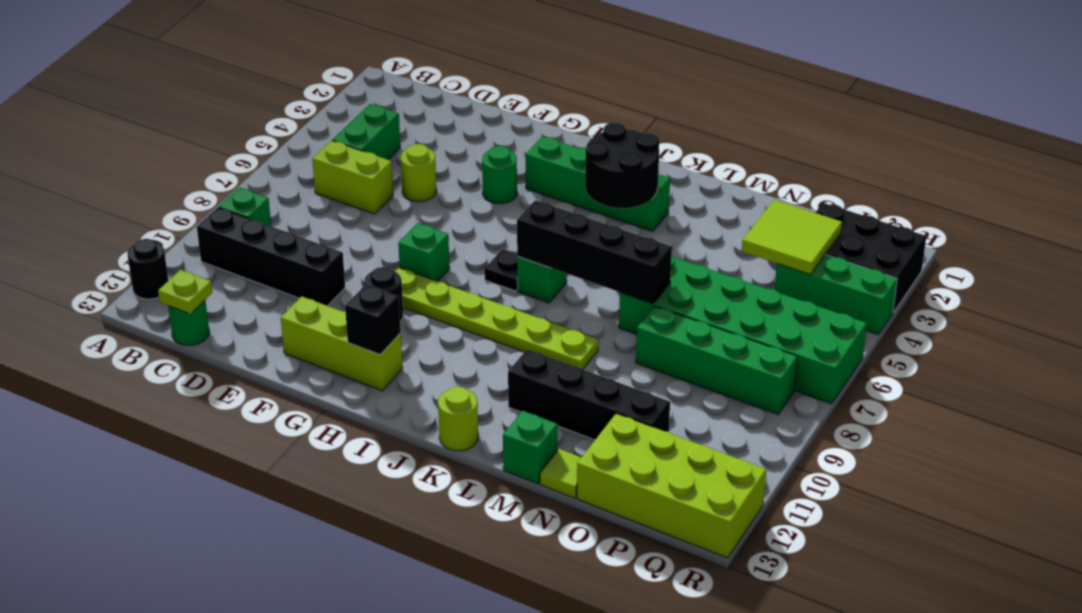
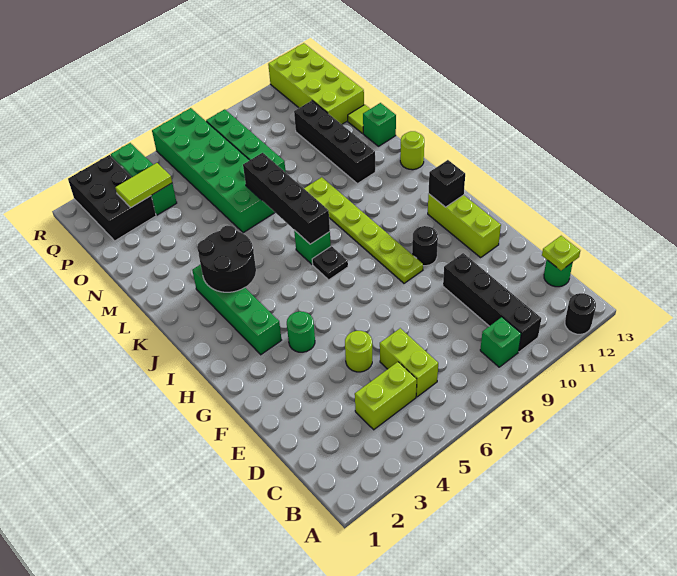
green 1x2 brick [332,104,400,160] -> lime 1x2 brick [355,362,417,430]
green 1x1 brick [398,223,450,281] -> none
lime 2x2 tile [742,200,842,274] -> lime 1x2 tile [115,163,172,207]

